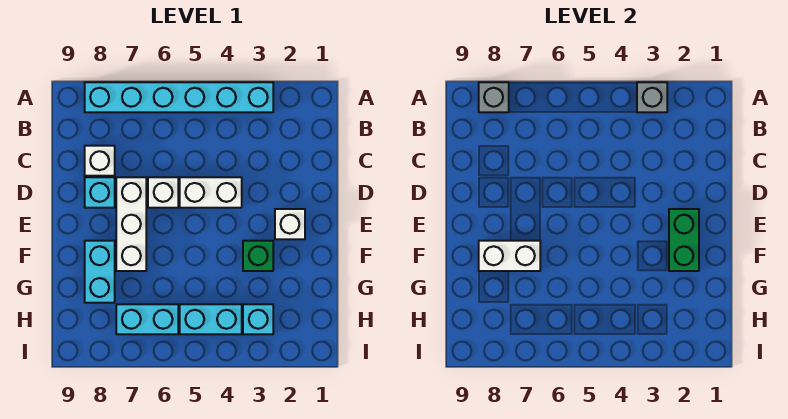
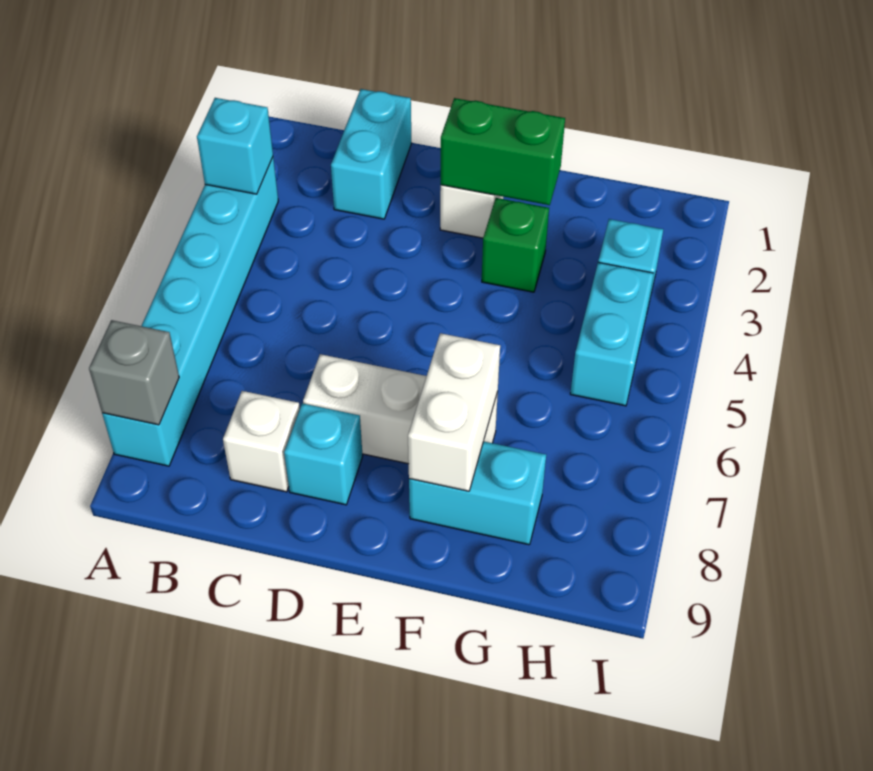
grey 1x1 brick [637,82,667,112] -> cyan 1x1 brick [197,98,273,194]
white 1x2 brick [180,177,242,208] -> none
white 1x1 brick [148,177,178,208] -> none
cyan 1x2 brick [116,304,178,334] -> cyan 1x2 brick moved to [331,89,412,219]

